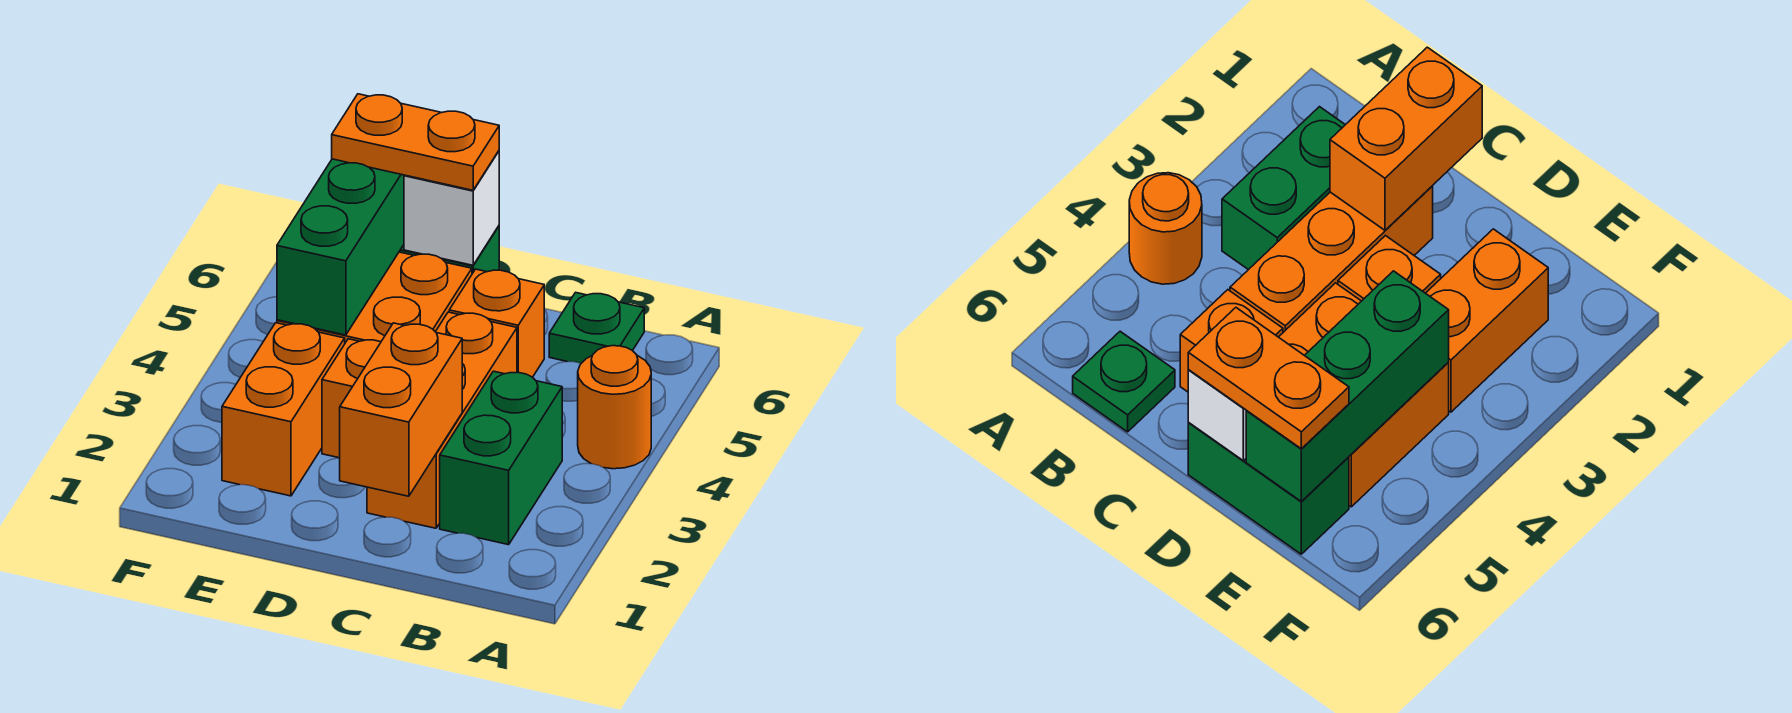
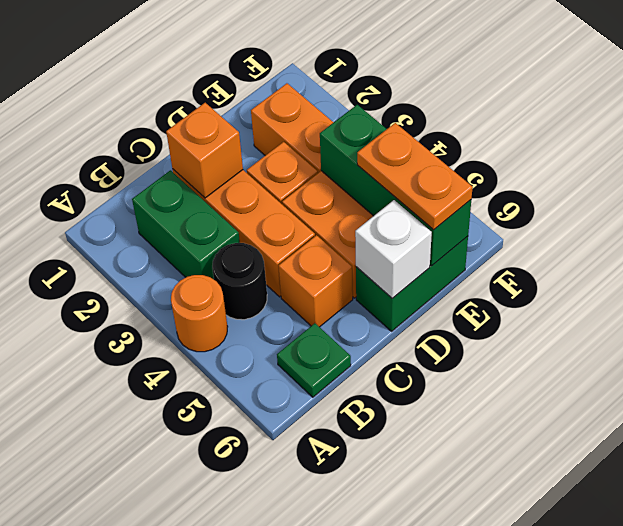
none -> black 1x1 round brick [212,243,267,320]
orange 1x2 brick [340,323,462,496] -> orange 1x1 brick [166,103,243,198]
orange 1x2 plate [332,94,499,190] -> orange 1x2 plate turned to [357,123,473,230]

